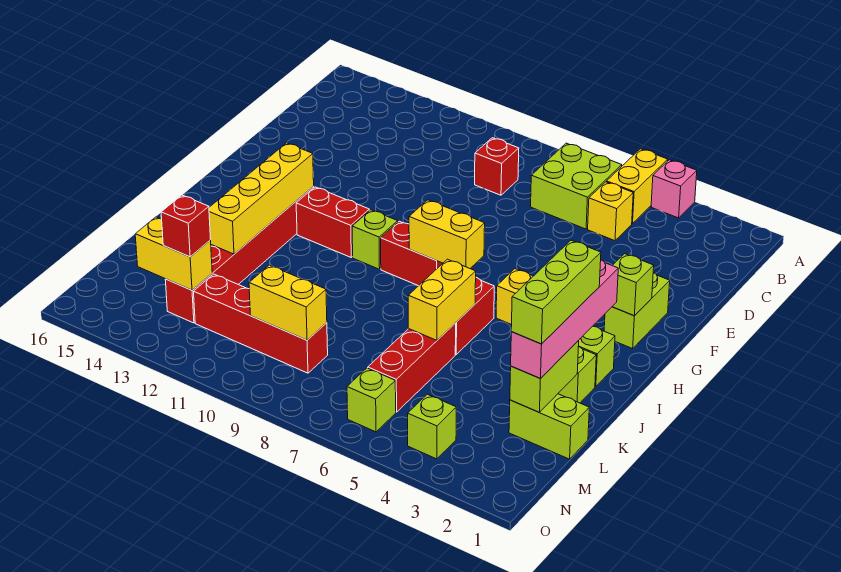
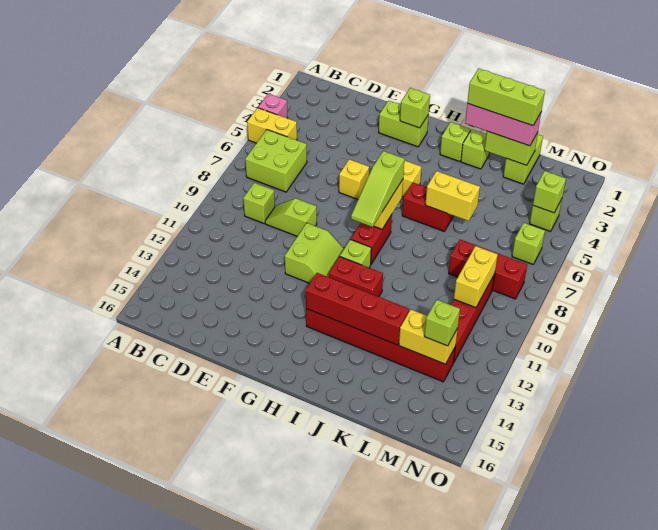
yellow 1x1 brick [588,182,633,241] -> yellow 1x1 brick moved to [339,159,369,199]
red 1x1 brick [475,138,519,195] -> lime 1x1 brick [243,183,275,223]
none -> lime 1x2 slope [265,198,317,236]
none -> lime 2x2 slope [285,223,344,283]
none -> lime 1x3 slope [351,151,404,227]
red 1x2 brick [296,187,369,257] -> red 1x2 brick turned to [329,257,383,297]
yellow 1x4 brick [209,143,314,254] -> red 1x4 brick [306,273,409,345]
pink 1x4 brick [511,260,618,379] -> pink 1x3 brick [465,104,541,146]
red 1x3 brick [368,323,456,412] -> red 1x3 brick moved to [449,240,527,299]
yellow 1x2 brick [135,217,212,290] -> yellow 1x2 brick turned to [399,310,458,364]
red 1x1 brick [161,195,211,257] -> lime 1x1 brick [424,300,460,346]
none -> lime 1x1 brick [533,171,566,213]

